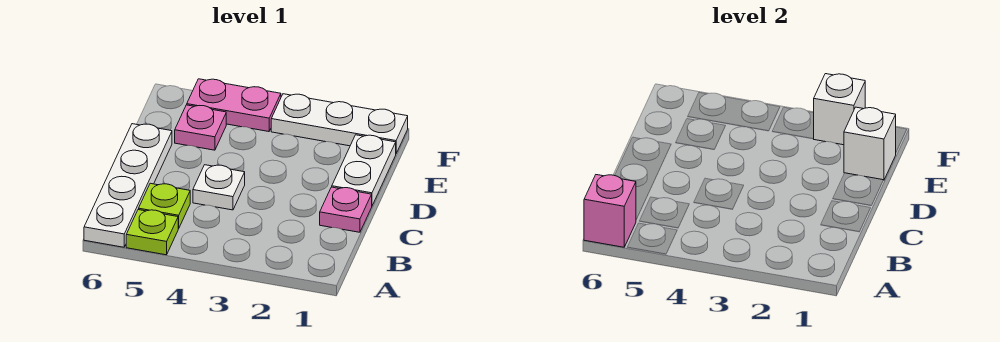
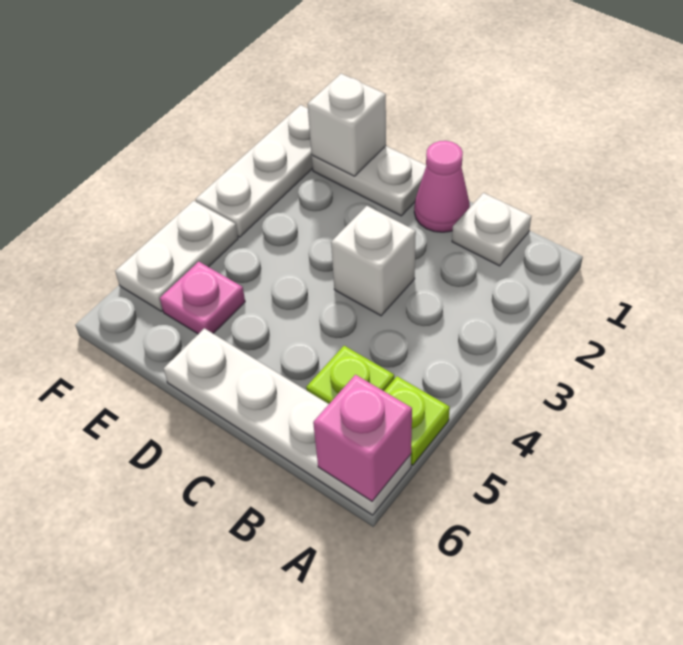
pink 1x1 plate [320,187,372,232] -> pink 1x1 cone [414,141,470,232]
white 1x1 plate [193,165,245,210] -> white 1x1 plate moved to [452,193,531,266]
white 1x1 brick [814,74,865,145] -> white 1x1 brick moved to [331,206,416,316]
pink 1x2 plate [187,79,281,132] -> white 1x2 plate [115,201,238,311]

